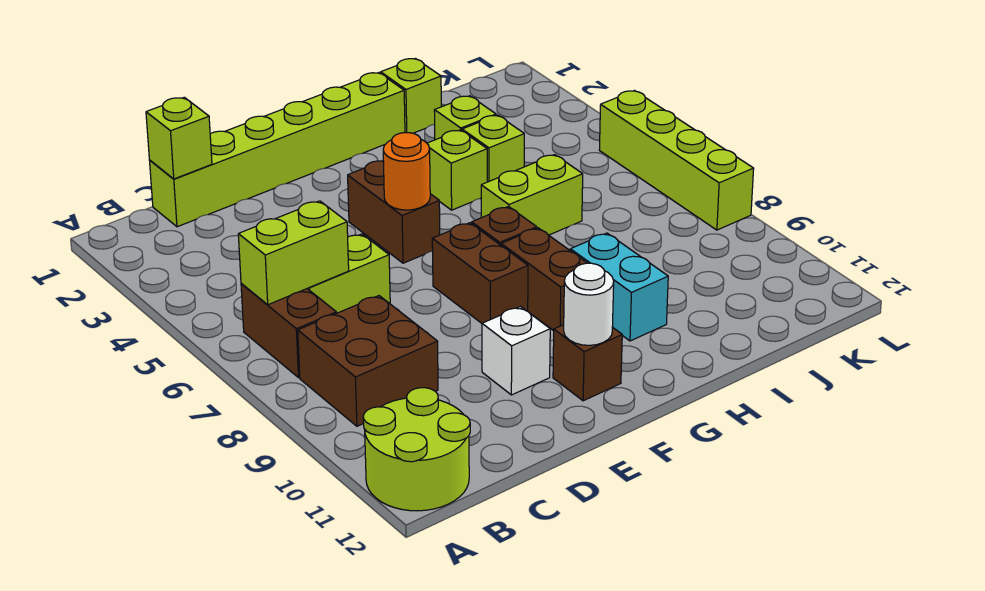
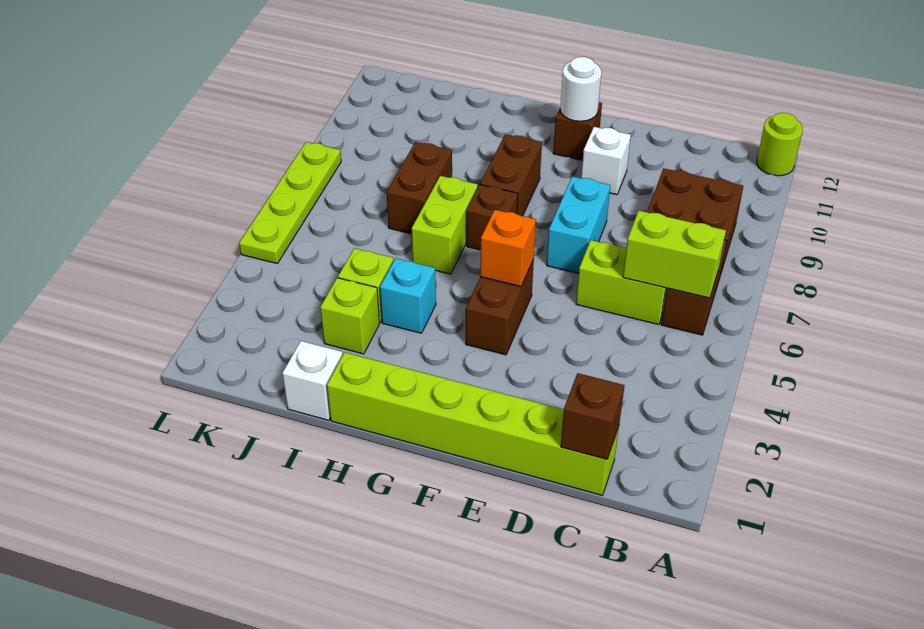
lime 2x2 round brick [363,388,470,511] -> lime 1x1 round brick [757,113,803,176]
lime 1x1 brick [146,97,212,179] -> brown 1x1 brick [561,373,625,459]
orange 1x1 round brick [383,133,430,210] -> orange 1x1 brick [480,210,536,286]
brown 1x2 brick [432,223,528,323] -> brown 1x2 brick moved to [387,142,452,234]
lime 1x1 brick [427,130,487,210] -> cyan 1x1 brick [380,258,436,333]
lime 1x2 brick [481,155,583,235] -> lime 1x2 brick turned to [412,176,478,274]
cyan 1x2 brick [570,233,668,341] -> cyan 1x2 brick moved to [547,176,610,273]
lime 1x1 brick [381,59,441,133] -> white 1x1 brick [282,341,343,420]
lime 1x4 brick [599,91,754,230] -> lime 1x4 plate [239,142,341,263]

